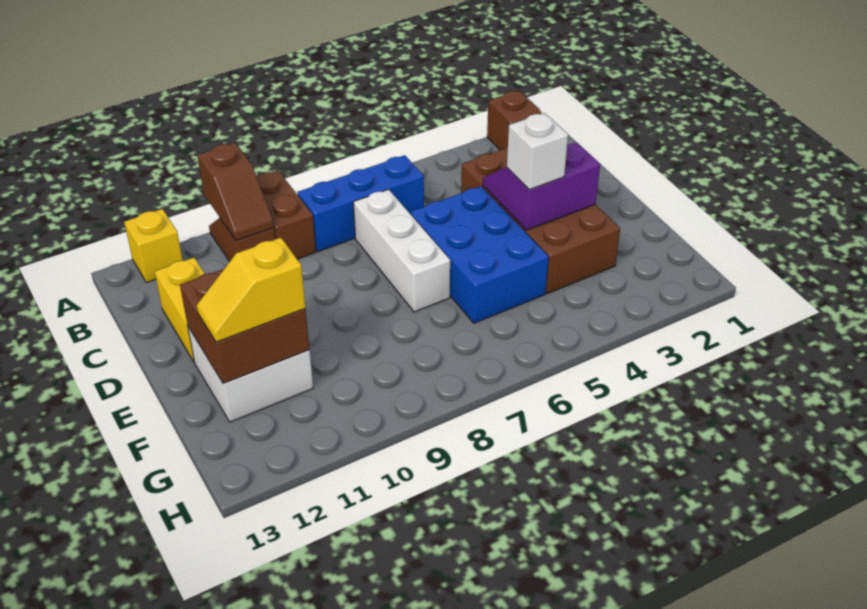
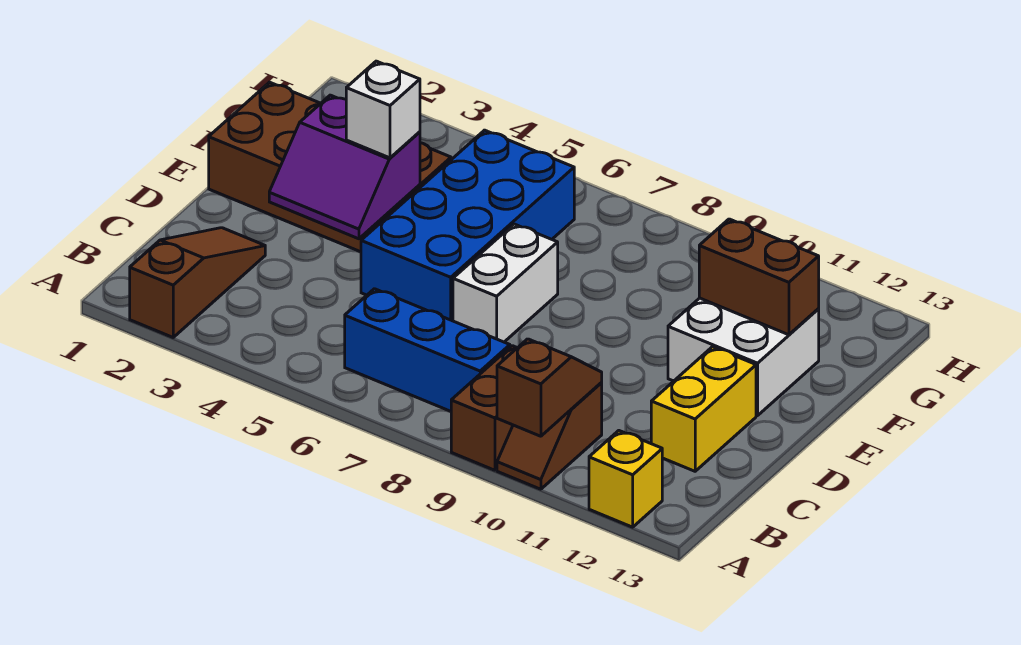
brown 2x4 brick [461,148,620,294] -> brown 2x4 brick turned to [209,82,451,252]
white 1x3 brick [353,189,450,312] -> white 1x2 brick [453,224,558,342]
blue 2x3 brick [410,186,549,323] -> blue 2x4 brick [361,130,574,321]
brown 2x2 brick [180,269,310,383] -> brown 1x2 brick [699,219,819,335]
yellow 1x2 slope [197,238,305,342] -> none

